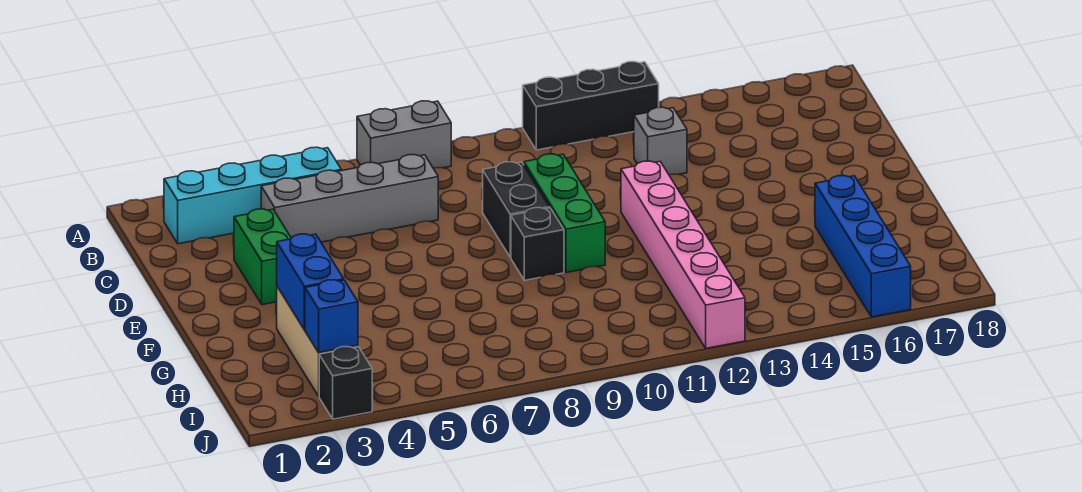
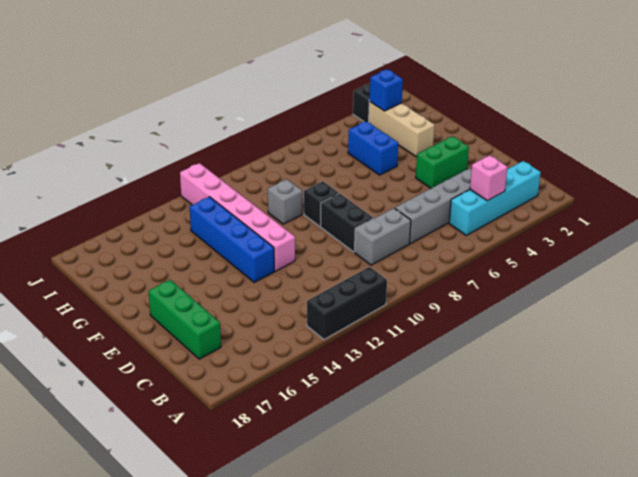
grey 1x2 brick [357,101,451,168] -> grey 1x2 brick moved to [355,208,411,265]
none -> pink 1x1 brick [470,155,507,201]
grey 1x1 brick [634,107,687,175] -> grey 1x1 brick moved to [268,179,302,224]
green 1x2 brick [234,209,291,305] -> green 1x2 brick turned to [416,136,469,188]
green 1x3 brick [524,154,605,273] -> green 1x3 brick moved to [148,280,221,359]
blue 1x2 brick [277,234,344,330] -> blue 1x2 brick moved to [348,121,398,175]
blue 1x4 brick [815,176,911,317] -> blue 1x4 brick moved to [190,197,274,282]

